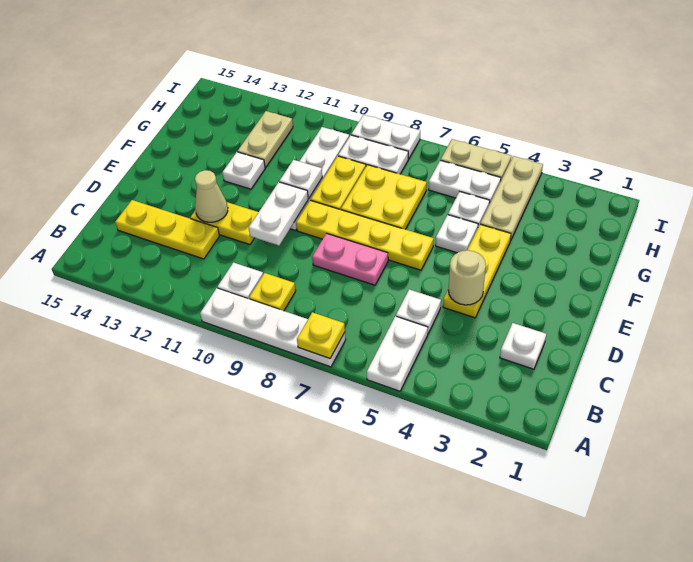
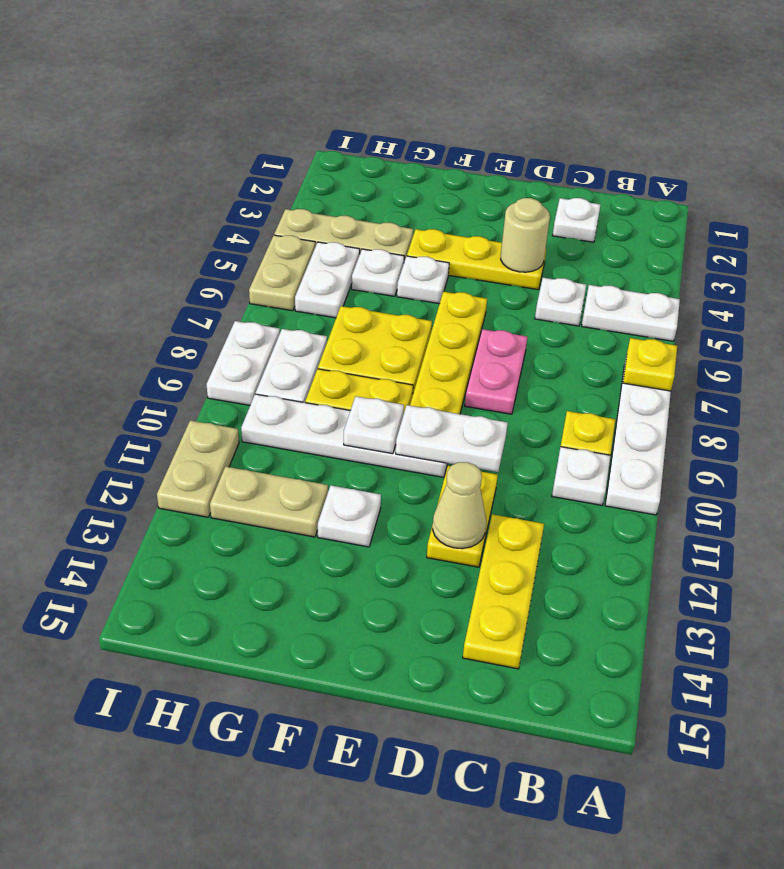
none -> tan 1x2 plate [157,420,239,517]

